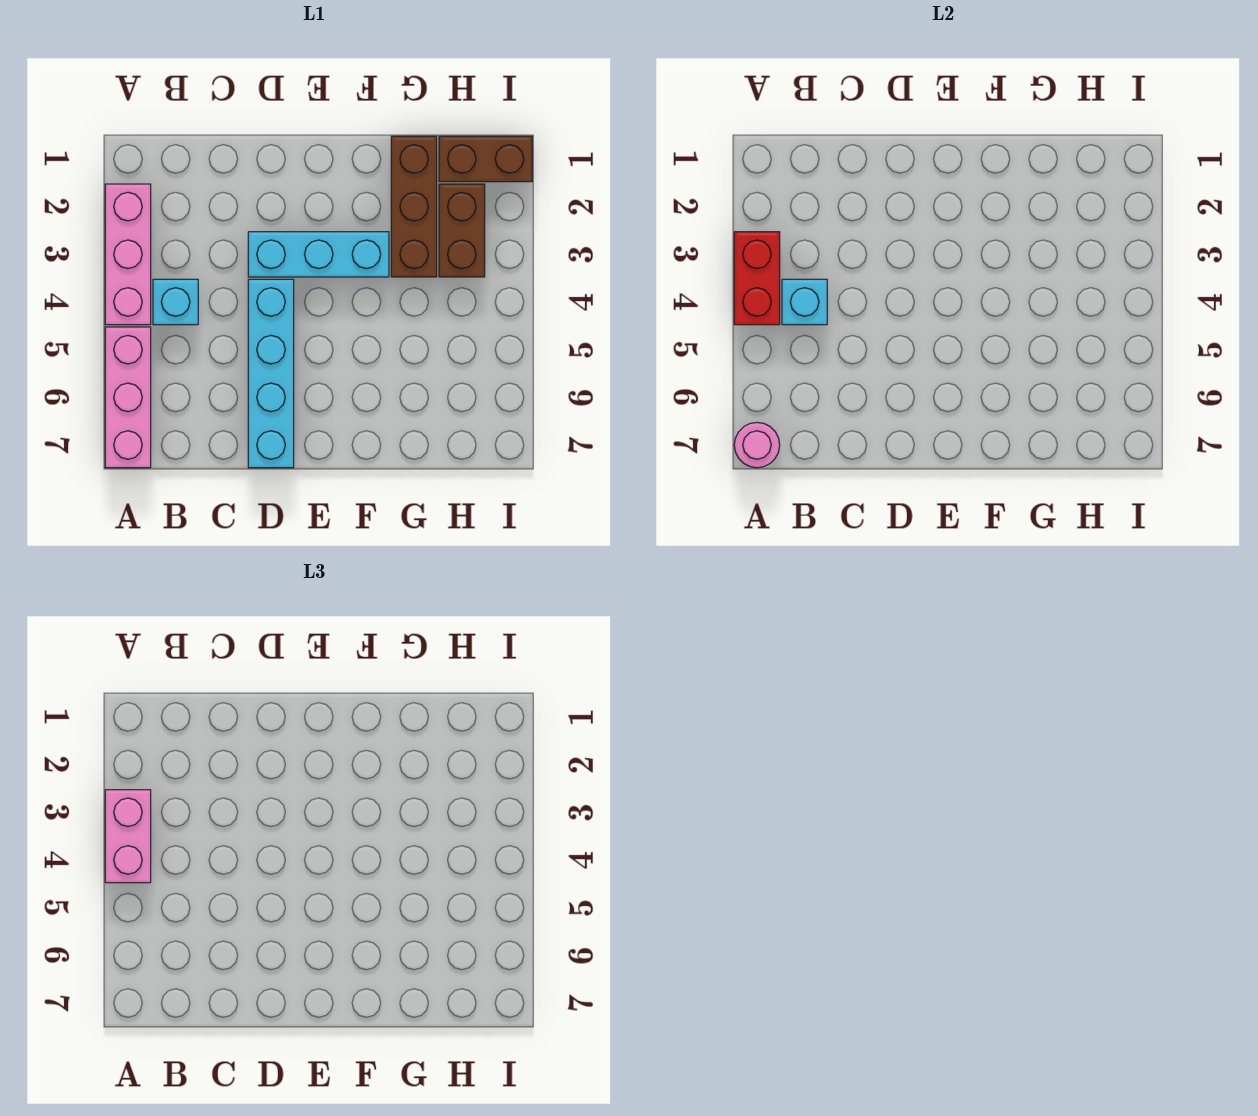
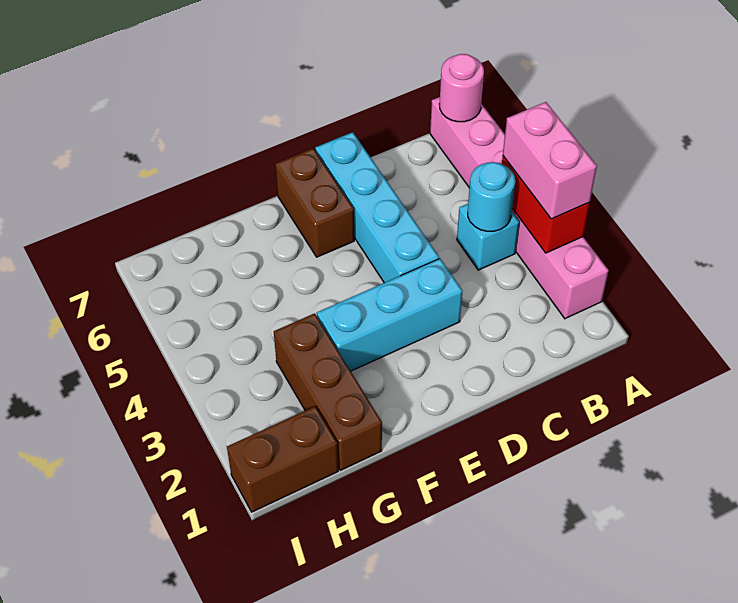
cyan 1x1 brick [782,279,827,325] -> cyan 1x1 round brick [468,162,515,231]
brown 1x2 brick [439,184,485,277] -> brown 1x2 brick moved to [275,148,354,257]

